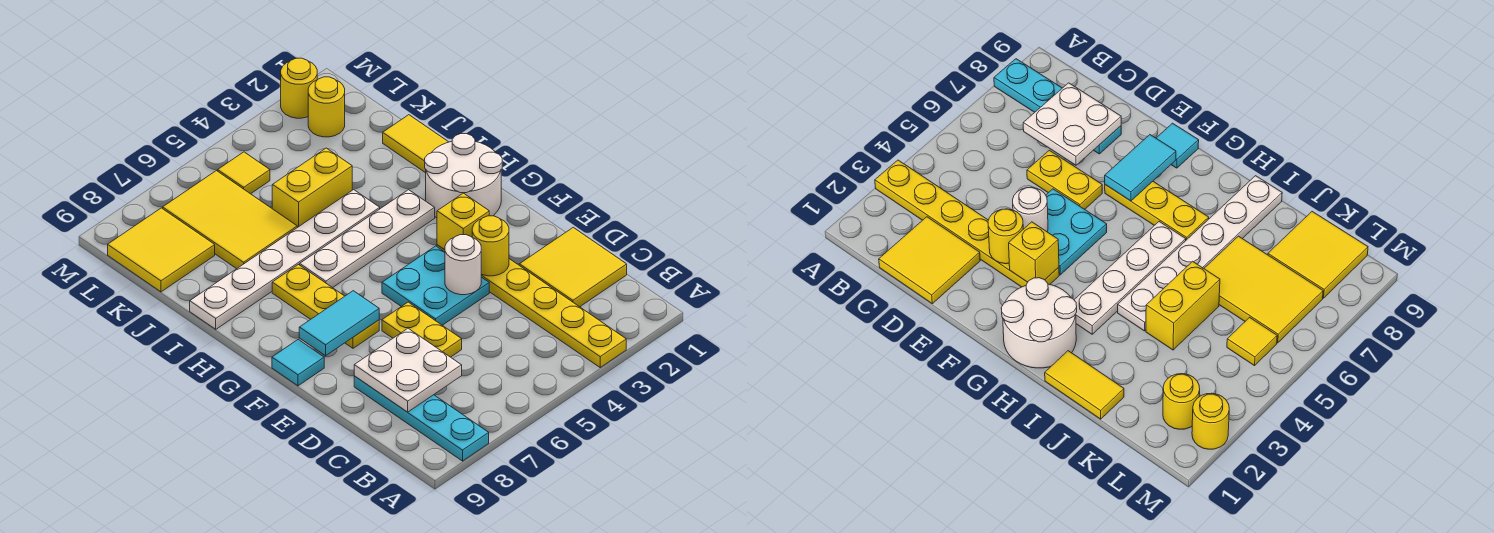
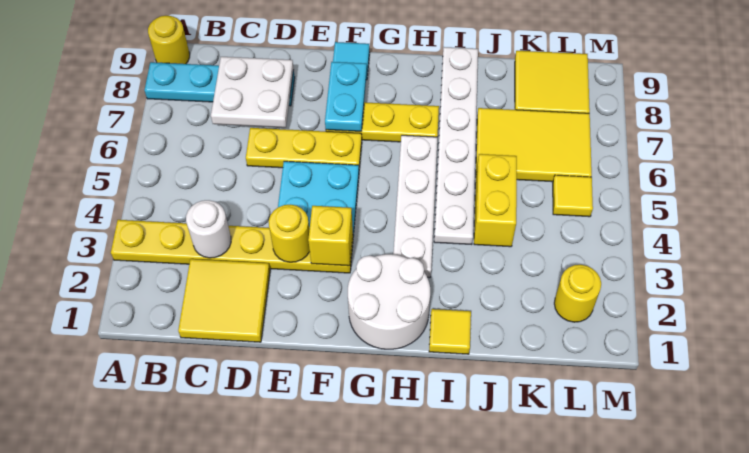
yellow 1x2 plate [382,302,462,357] -> yellow 1x3 plate [246,128,362,168]
white 1x1 round brick [445,235,481,295] -> white 1x1 round brick moved to [186,200,231,258]
cyan 1x2 tile [299,291,379,356] -> cyan 1x2 plate [325,62,367,131]
yellow 1x2 tile [383,115,448,173] -> yellow 1x1 tile [429,309,471,354]
yellow 1x1 round brick [281,58,317,118] -> yellow 1x1 round brick moved to [148,16,190,64]

